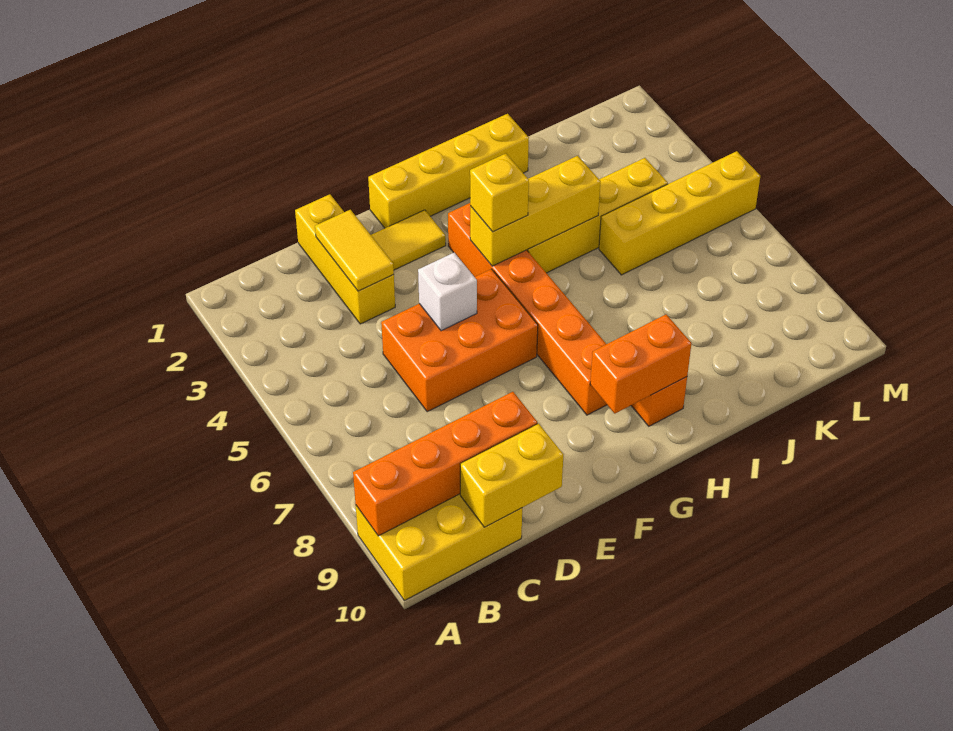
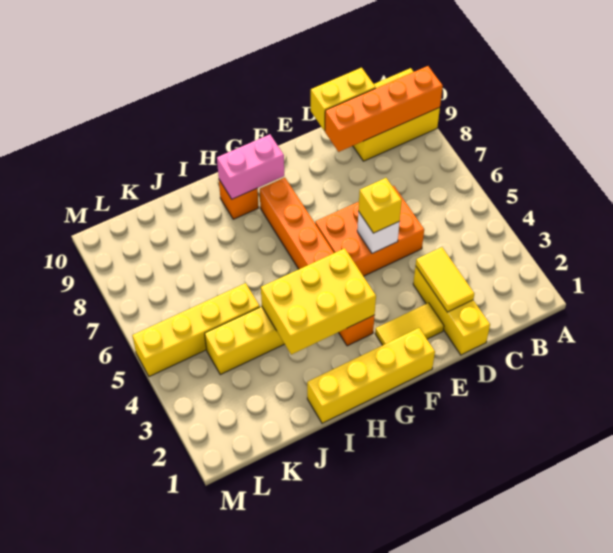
yellow 1x3 brick [470,156,601,266] -> yellow 2x3 brick [261,248,376,355]
yellow 1x1 brick [470,154,529,232] -> yellow 1x1 brick moved to [358,178,402,233]
orange 1x2 brick [590,314,691,413] -> pink 1x2 brick [217,134,284,199]

